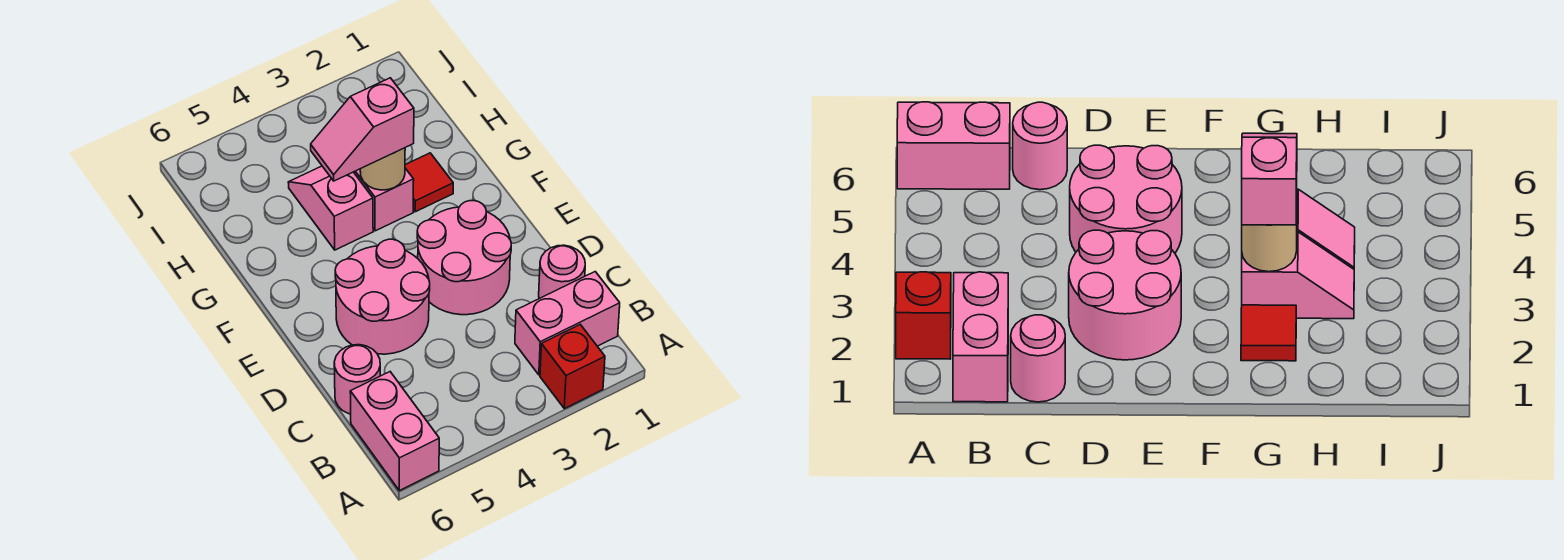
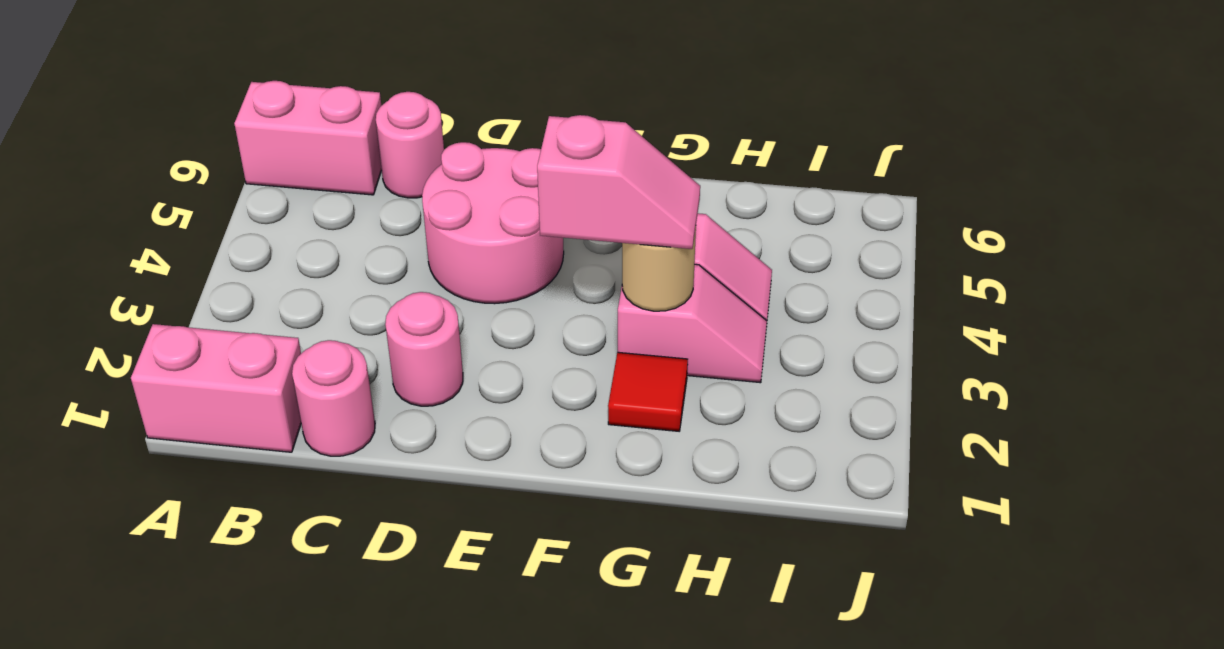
red 1x1 brick [540,325,605,409] -> none
pink 1x2 brick [515,272,620,375] -> pink 1x2 brick turned to [131,324,301,452]
pink 2x2 round brick [417,201,511,315] -> pink 1x1 round brick [385,292,463,406]
pink 1x2 slope [311,78,414,181] -> pink 1x2 slope turned to [537,115,700,249]

